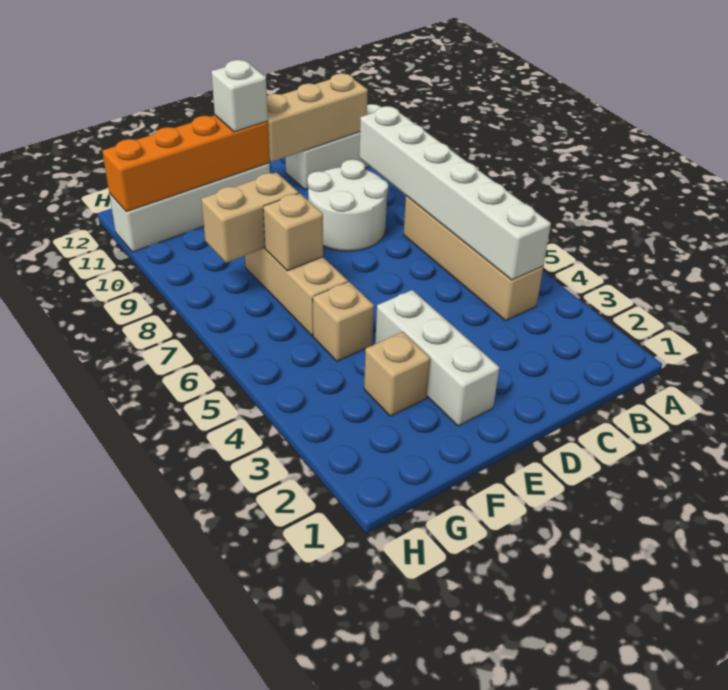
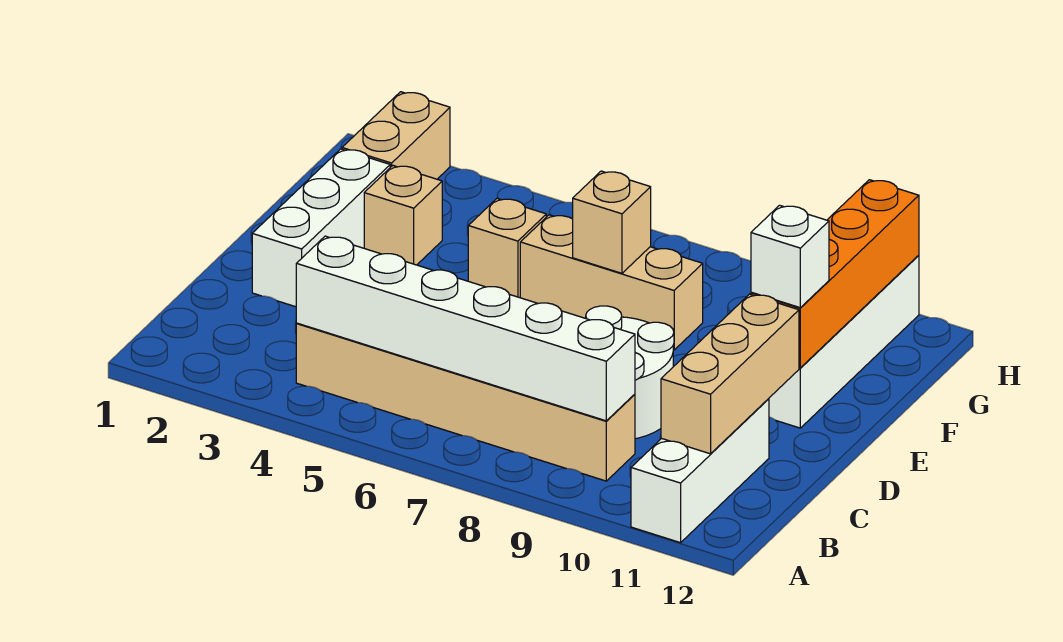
tan 1x4 brick [403,196,543,321] -> tan 1x6 brick [296,323,635,481]
white 1x3 brick [375,290,499,426] -> white 1x3 brick turned to [252,149,390,307]
tan 1x2 brick [201,172,299,263] -> tan 1x2 brick moved to [342,92,450,179]

